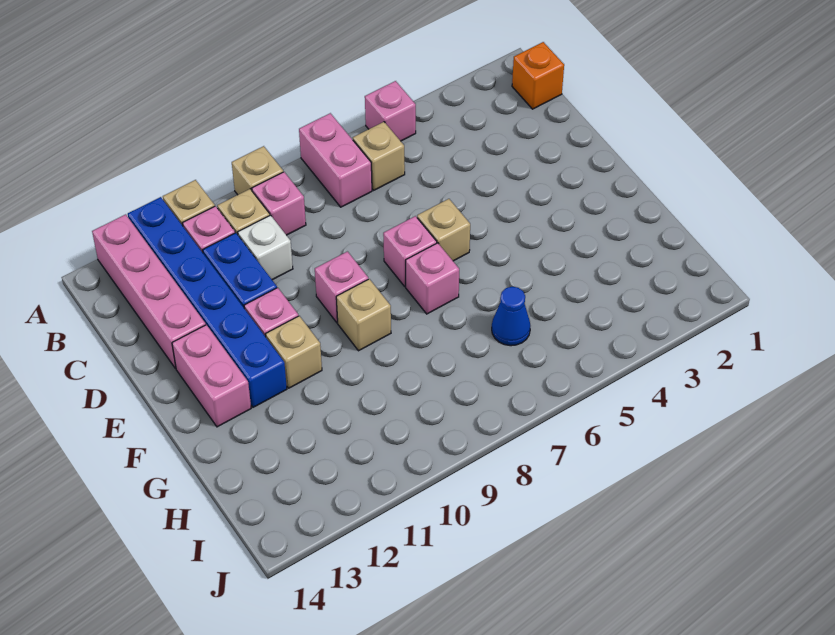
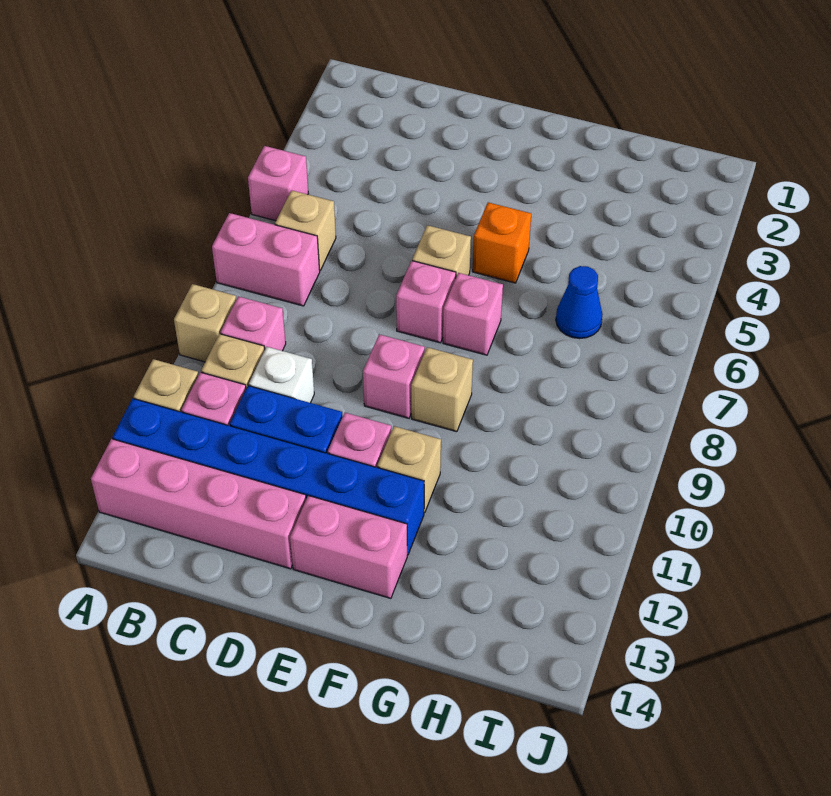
orange 1x1 brick [512,42,564,109] -> orange 1x1 brick moved to [473,202,531,283]

